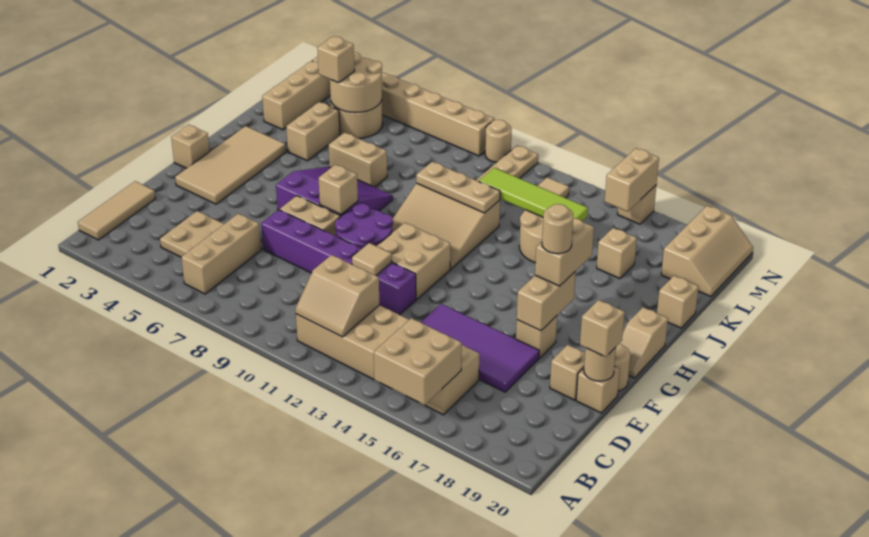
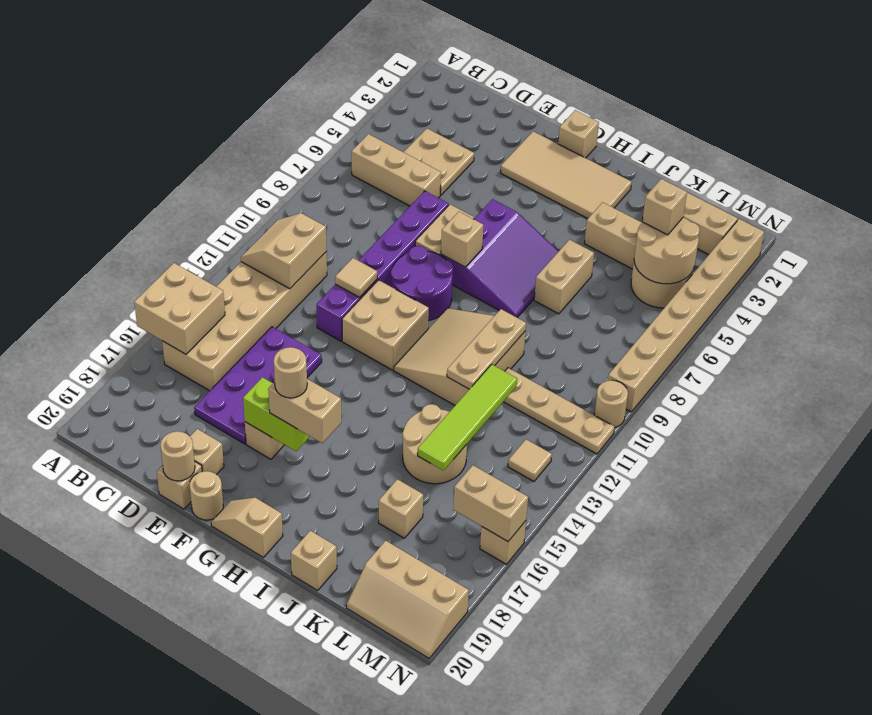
tan 1x3 tile [78,181,156,240] -> none
purple 2x4 tile [421,304,539,392] -> purple 2x4 plate [194,327,322,444]
tan 1x1 brick [580,300,625,357] -> none
tan 1x2 brick [517,271,576,331] -> lime 1x2 brick [243,377,310,451]

